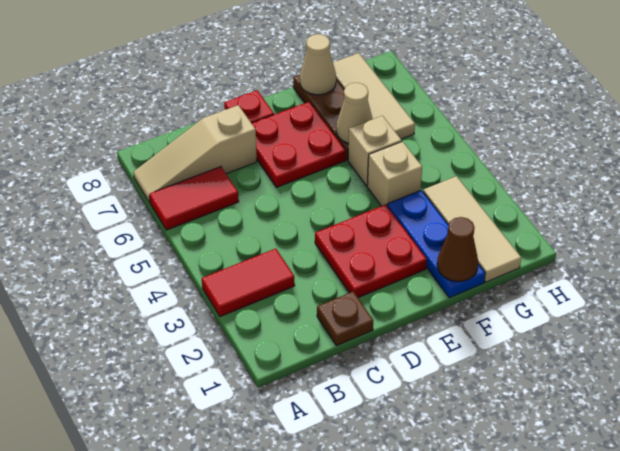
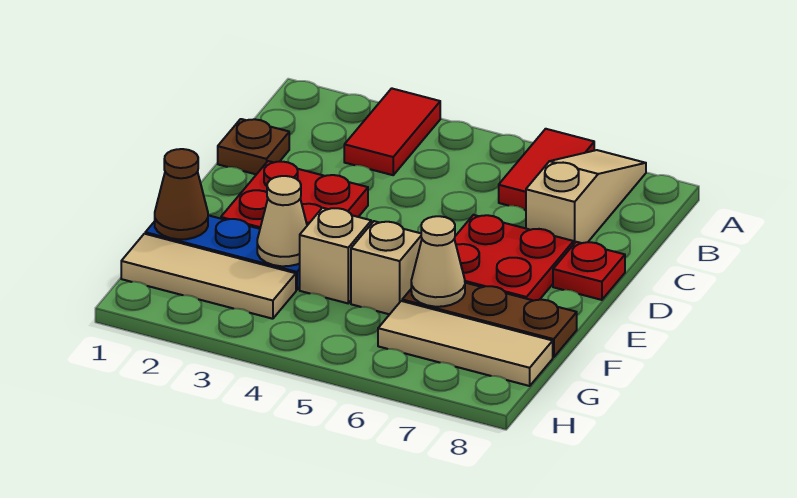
tan 1x1 cone [300,34,336,95] -> tan 1x1 cone moved to [257,176,307,266]

